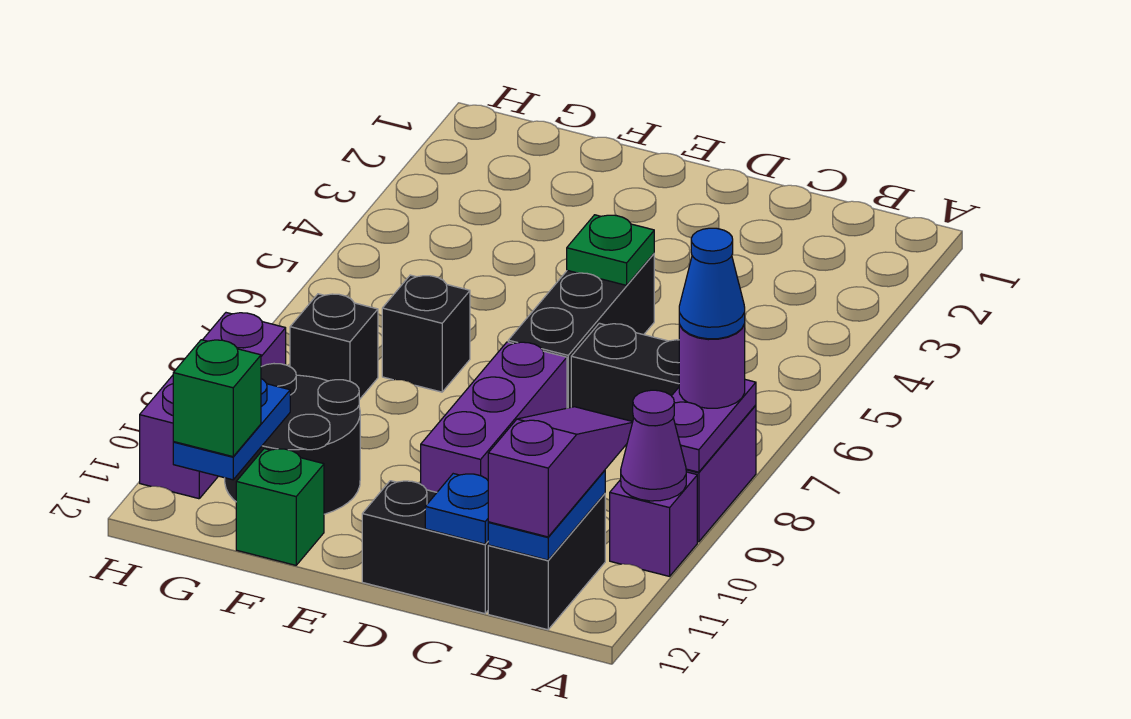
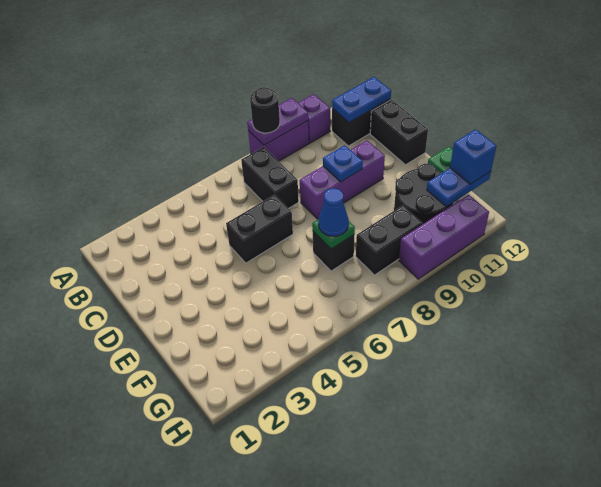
purple 1x1 round brick [679,324,745,408] -> black 1x1 round brick [250,87,280,133]
blue 1x1 cone [679,228,745,339] -> blue 1x1 cone moved to [318,188,349,236]
purple 1x1 cone [621,390,686,501] -> none
purple 1x3 slope [488,407,633,537] -> none
blue 1x1 plate [425,474,489,544] -> blue 1x1 plate moved to [323,145,363,182]
black 1x3 brick [508,254,654,408] -> black 1x2 brick [226,195,293,263]
green 1x1 plate [567,215,654,285] -> green 1x1 plate moved to [312,219,355,249]
black 1x1 brick [290,294,378,400] -> black 1x2 brick [356,205,422,275]
green 1x1 brick [173,340,261,457] -> blue 1x1 brick [450,129,496,184]

